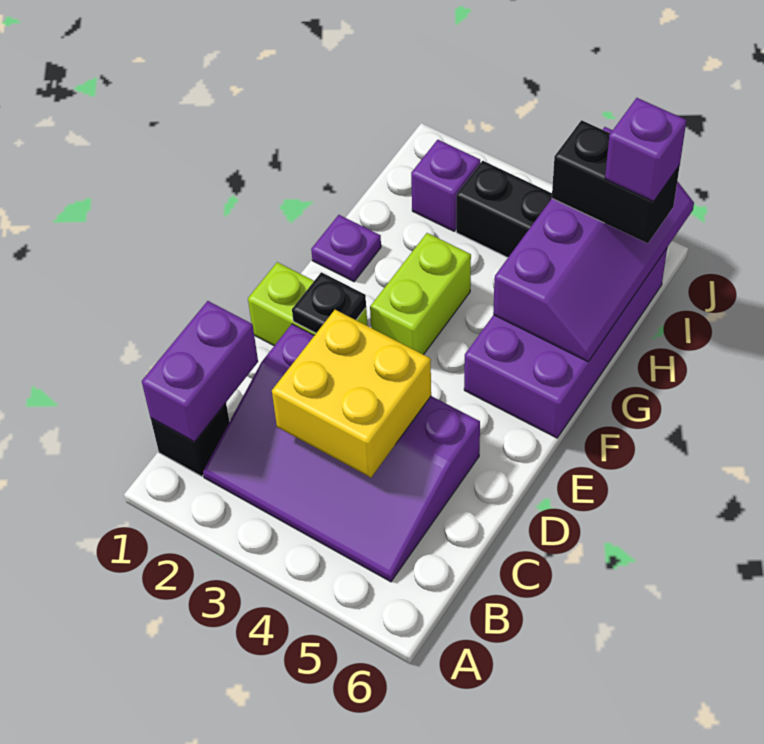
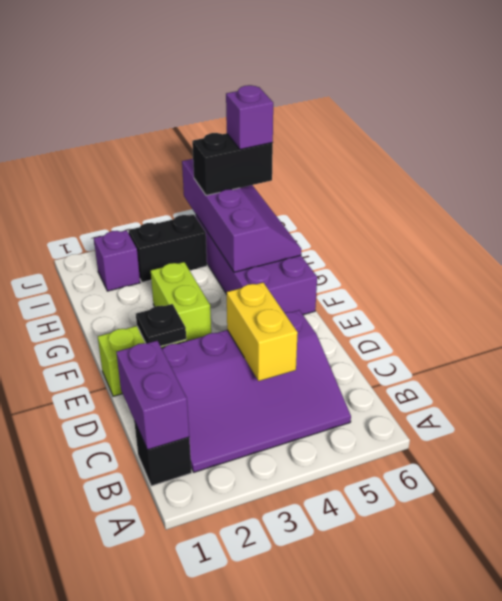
yellow 2x2 brick [272,310,431,478] -> yellow 1x2 brick [227,283,298,381]
purple 1x1 plate [311,215,381,282] -> none

